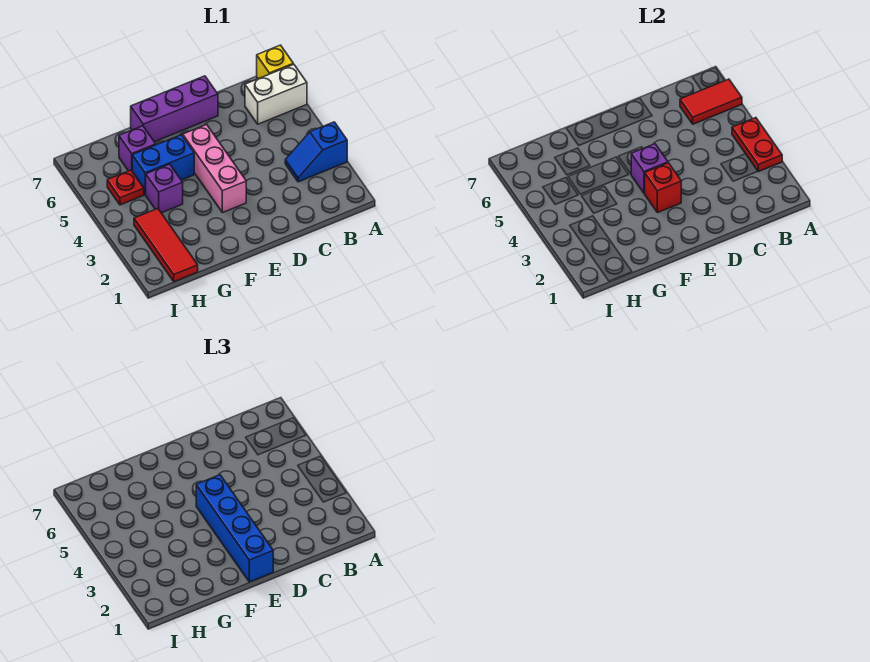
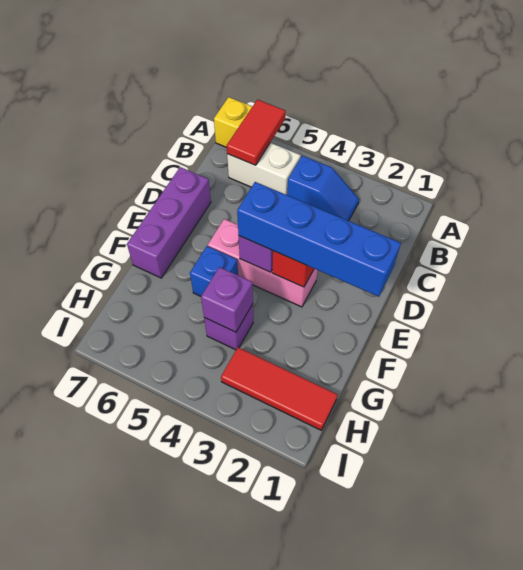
blue 1x2 slope [285,122,347,182] -> blue 1x2 slope turned to [287,156,359,221]
red 1x2 plate [732,118,782,172] -> none
white 1x2 brick [245,64,307,124] -> white 1x2 brick turned to [227,143,301,195]
blue 1x2 brick [132,135,194,194] -> blue 1x1 brick [190,246,238,296]
purple 1x1 brick [119,126,156,171] -> purple 1x1 brick moved to [201,267,253,332]
red 1x1 plate [107,170,144,205] -> none

